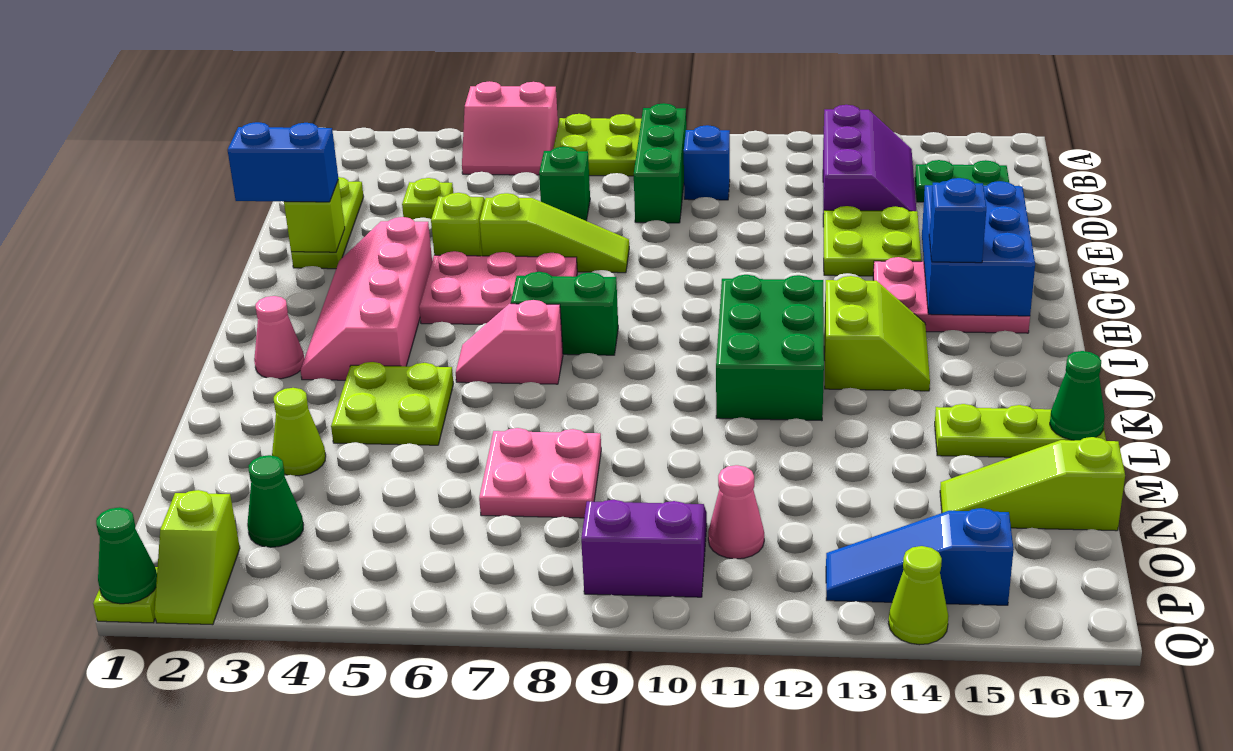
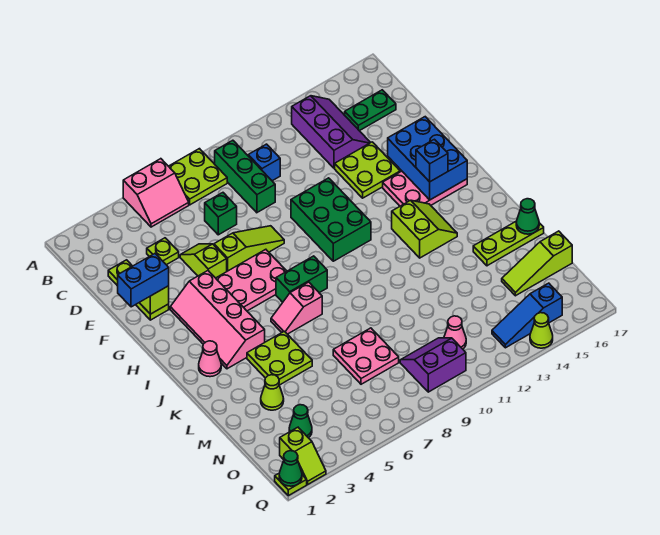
green 2x3 brick [716,275,824,421] -> green 2x3 brick moved to [291,178,371,261]

